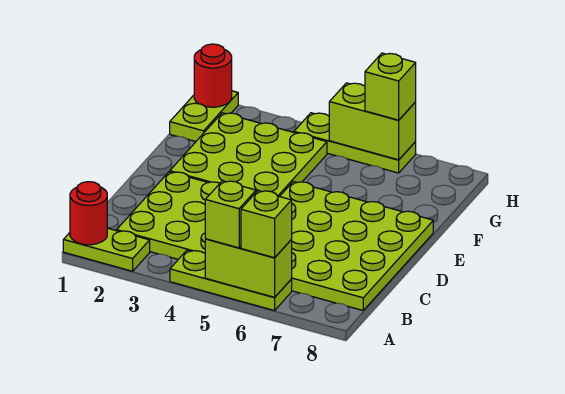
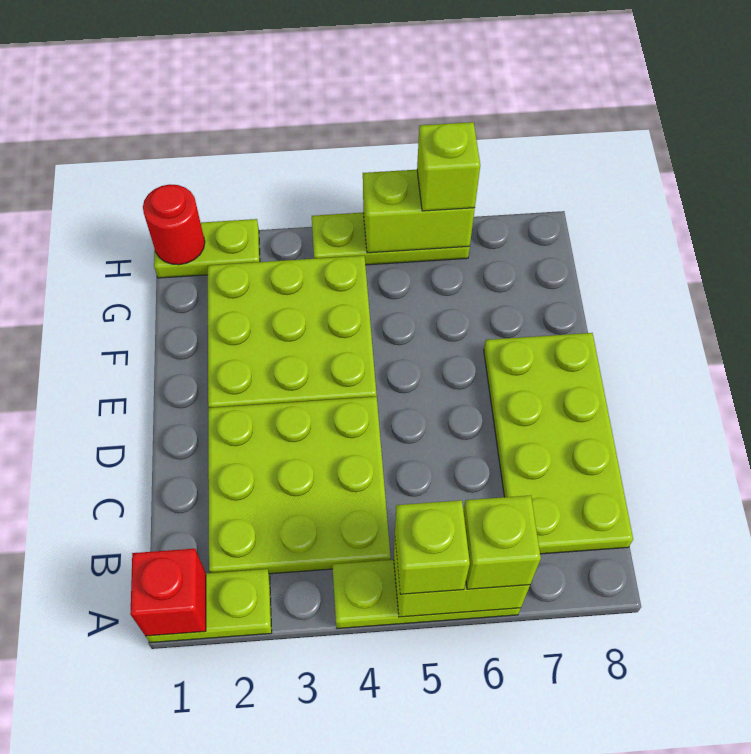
red 1x1 round brick [70,182,107,245] -> red 1x1 brick [130,549,206,636]
lime 4x4 plate [280,182,433,310] -> lime 2x4 plate [484,333,633,554]
lime 1x2 plate [170,91,238,141] -> lime 1x2 plate turned to [154,219,260,278]

